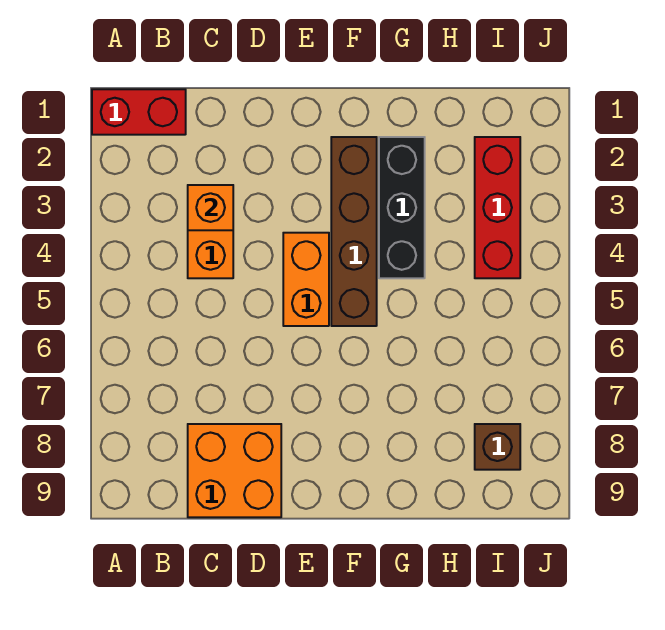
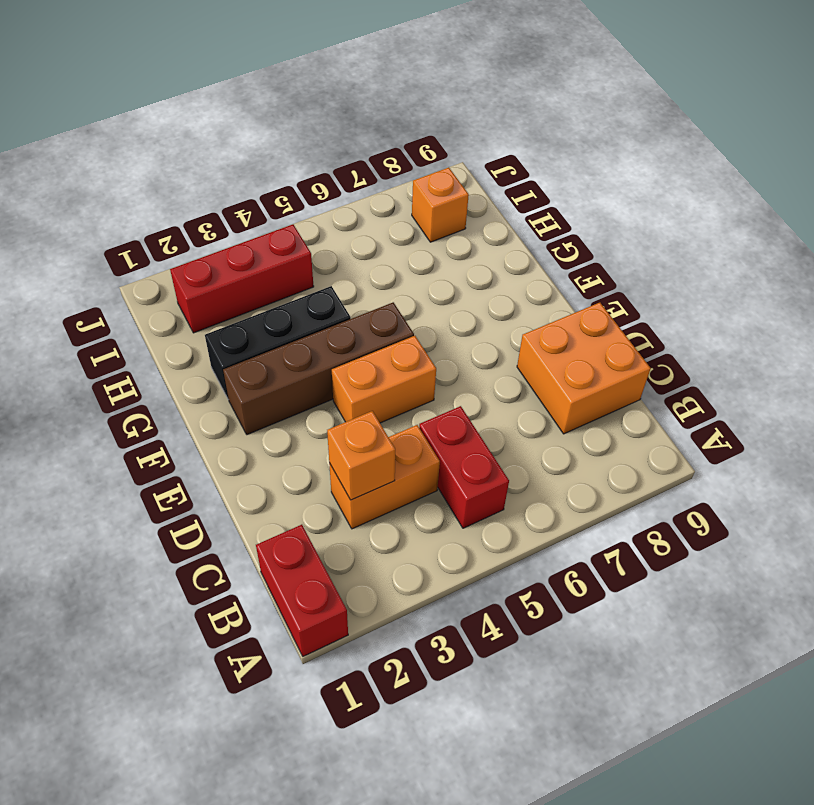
none -> red 1x2 brick [419,406,509,528]
brown 1x1 brick [475,424,520,470] -> orange 1x1 brick [412,167,469,242]

